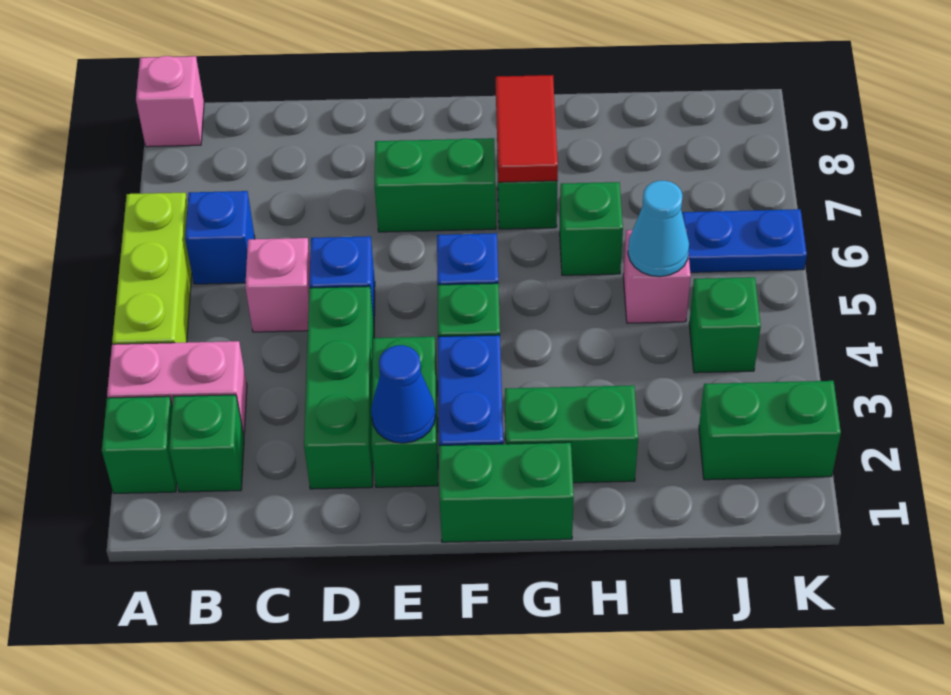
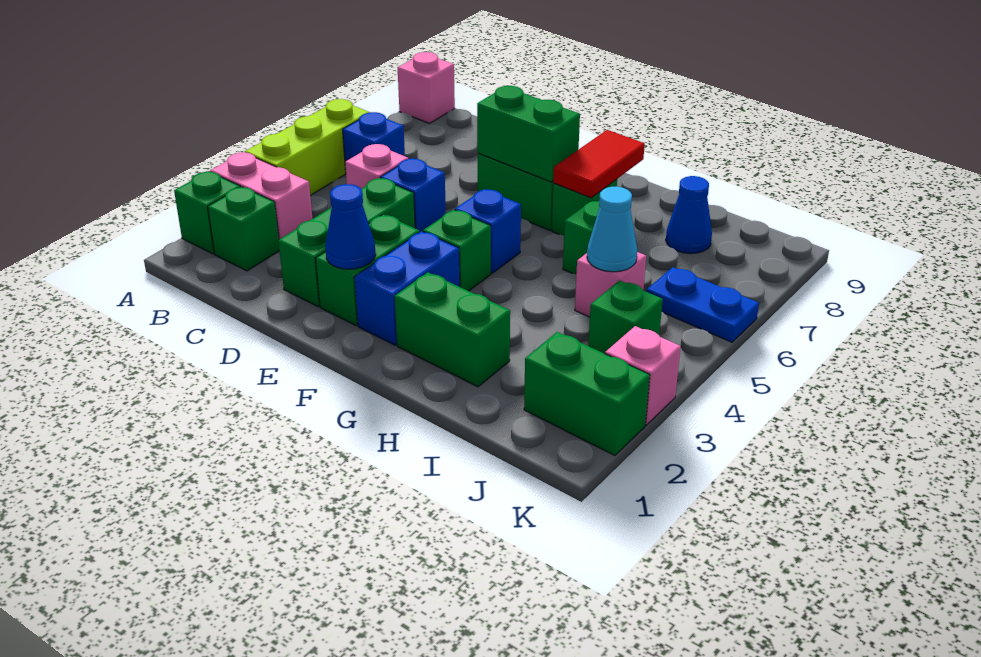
green 1x2 brick [439,442,574,542] -> green 1x2 brick moved to [477,86,580,182]
none -> blue 1x1 cone [666,176,712,254]
none -> pink 1x1 brick [605,326,681,425]

